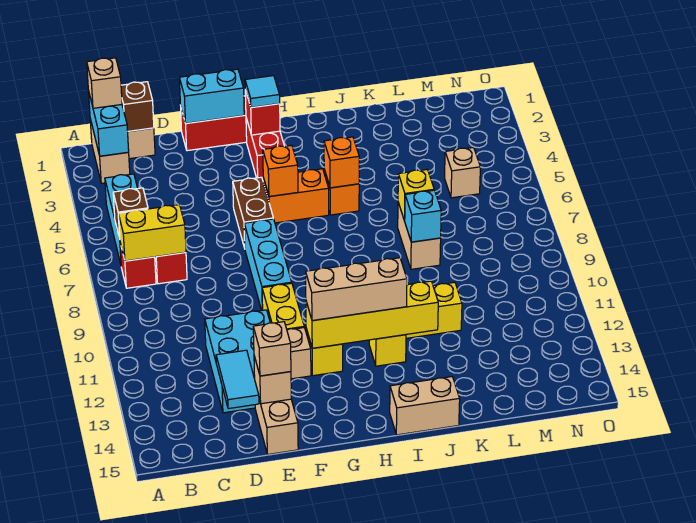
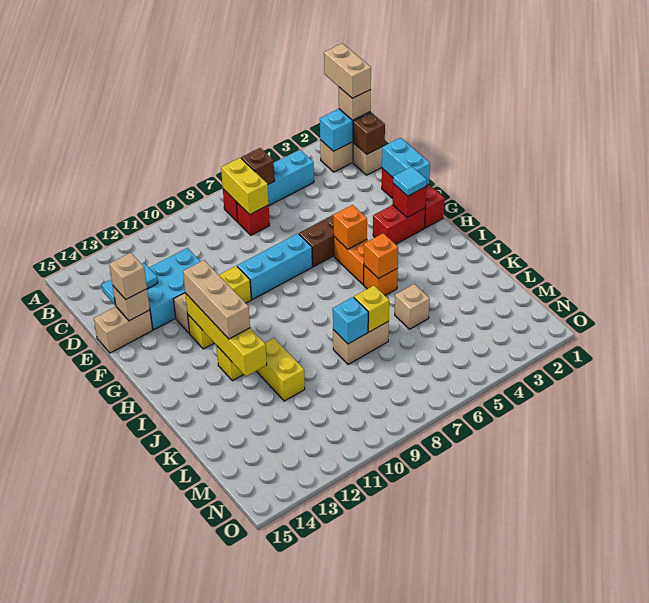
tan 1x2 brick [390,377,460,435] -> tan 1x2 brick moved to [324,43,371,98]
tan 1x1 brick [445,148,480,198] -> tan 1x1 brick moved to [395,284,430,329]

